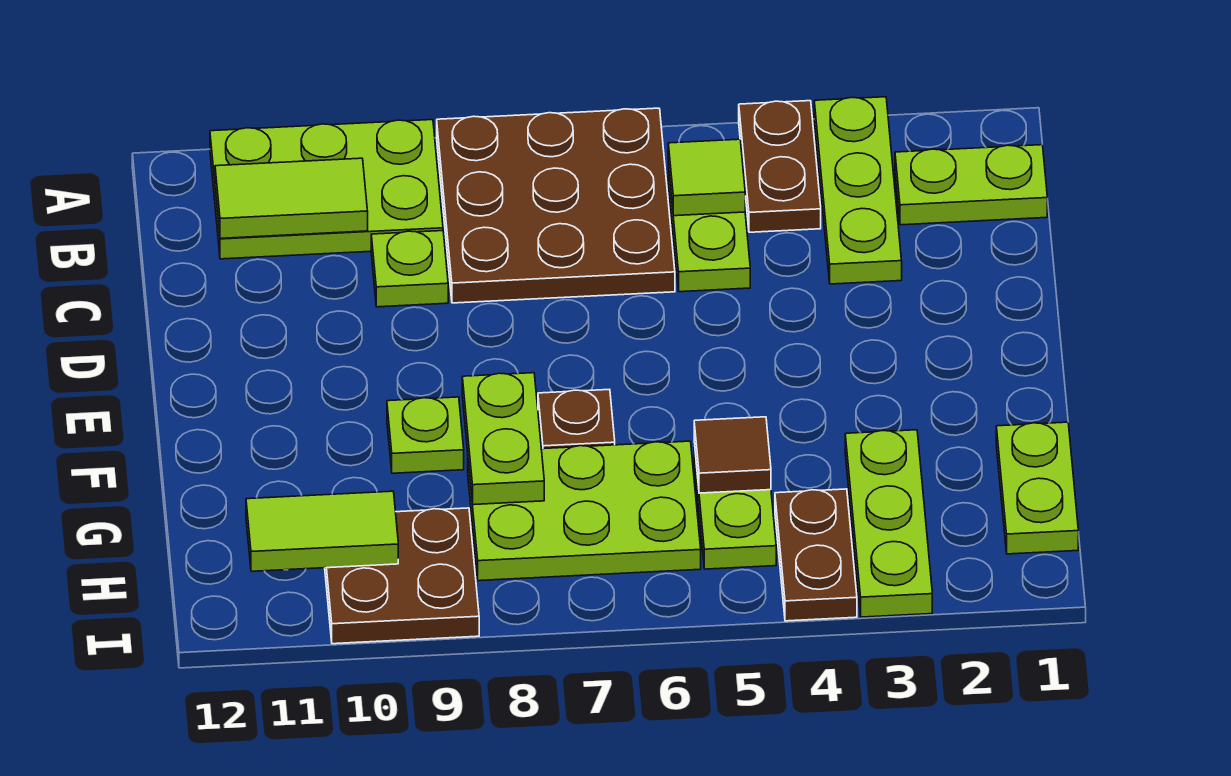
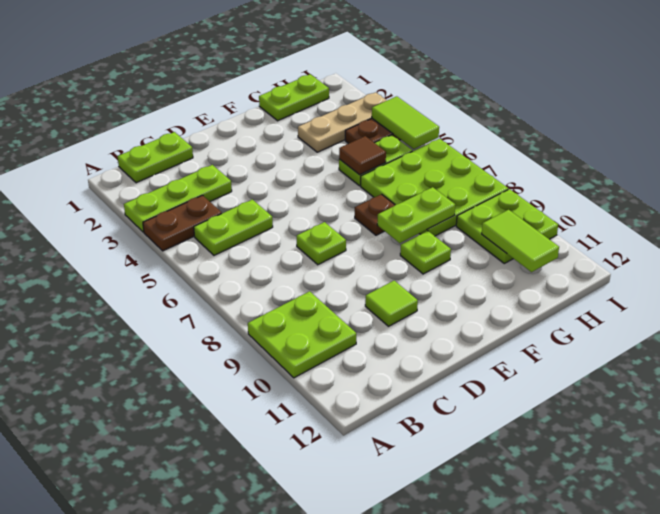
brown 3x3 plate [437,108,675,303] -> none
lime 2x3 plate [210,120,443,259] -> lime 2x2 plate [248,291,356,378]
lime 1x2 plate [895,145,1047,225] -> lime 1x2 plate turned to [118,132,193,183]
lime 1x1 tile [668,139,745,216] -> lime 1x1 tile moved to [365,281,418,326]
lime 1x2 tile [215,158,368,238] -> lime 1x2 tile moved to [372,96,439,149]
lime 1x1 plate [371,231,448,307] -> lime 1x1 plate moved to [296,222,346,265]
lime 1x3 plate [845,430,932,617] -> tan 1x3 plate [298,92,387,152]
lime 2x3 plate [468,441,701,581] -> lime 3x3 plate [361,139,508,236]
brown 2x2 plate [325,508,479,644] -> lime 2x2 plate [456,189,558,263]

